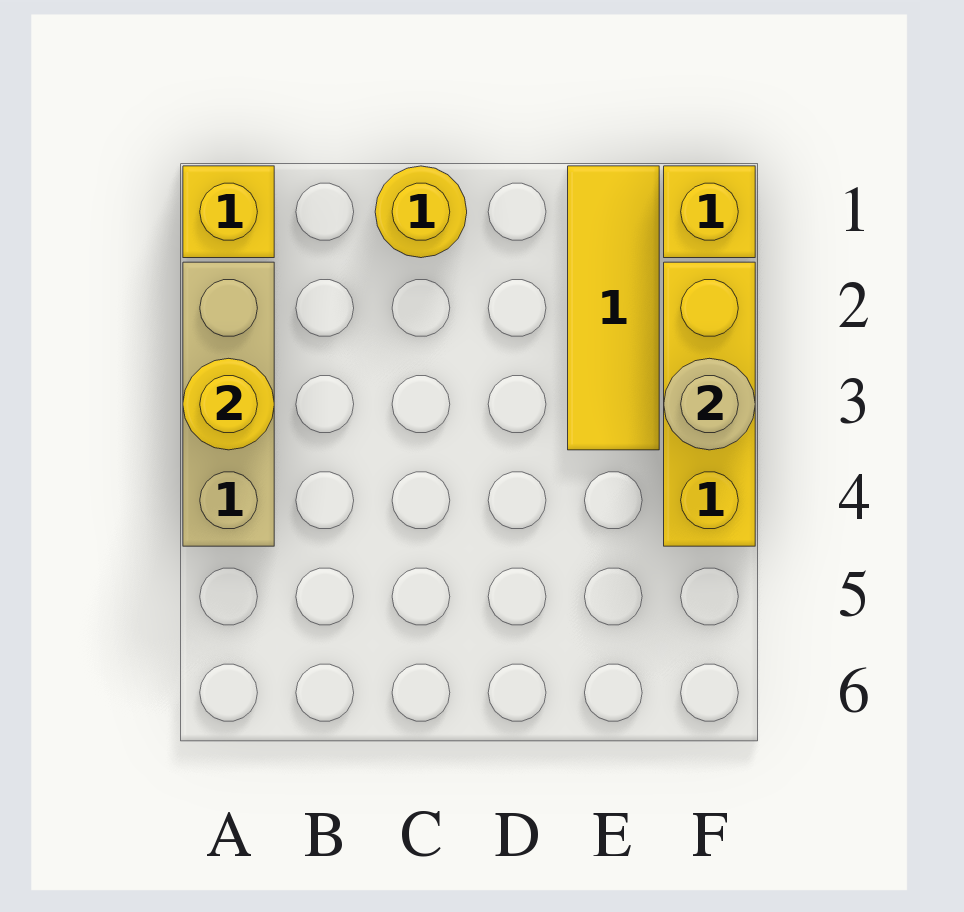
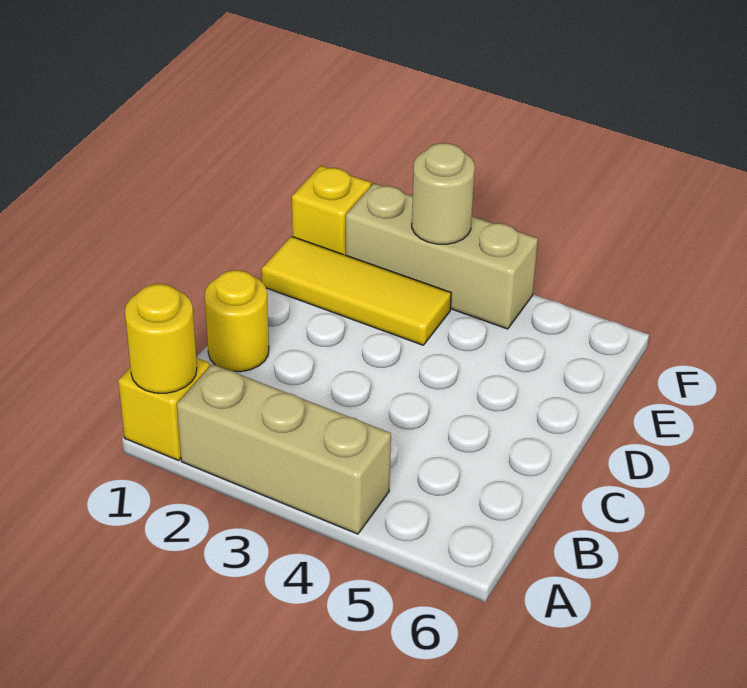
yellow 1x1 round brick [183,358,274,450] -> yellow 1x1 round brick moved to [125,284,197,393]
yellow 1x3 brick [664,262,755,546] -> tan 1x3 brick [346,184,538,329]

